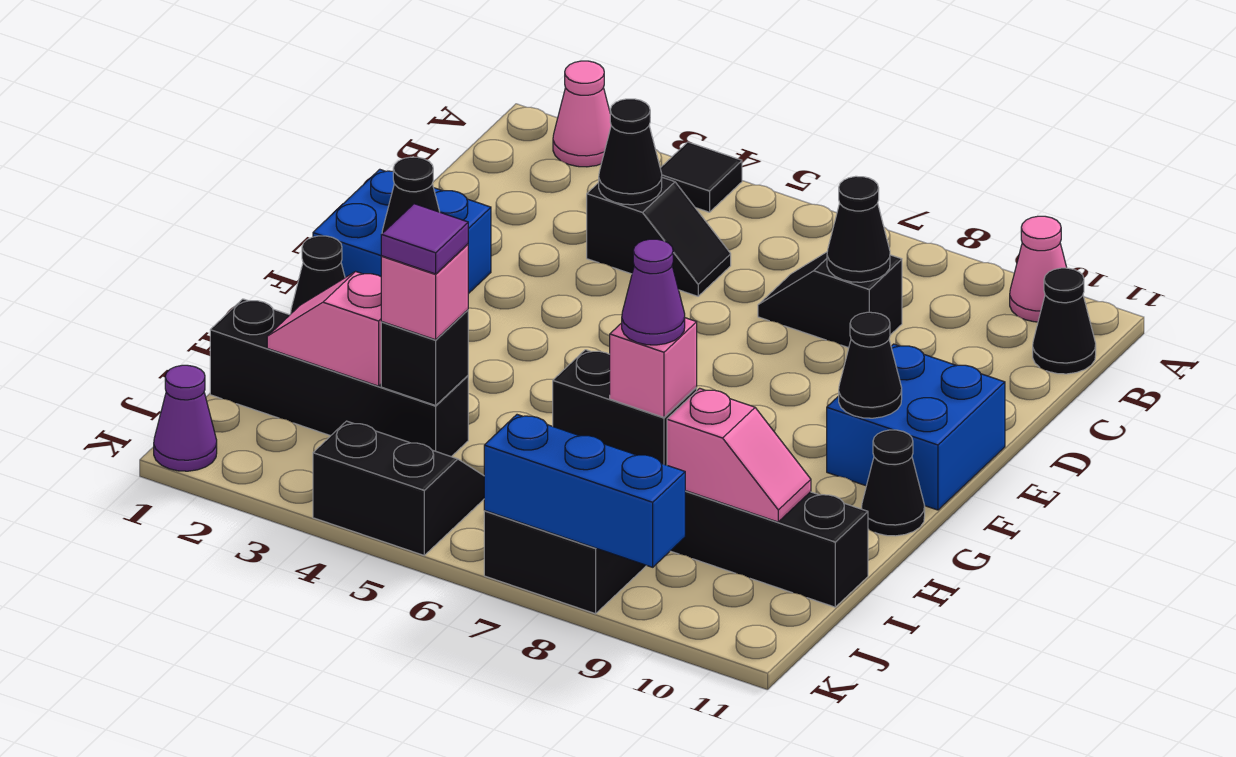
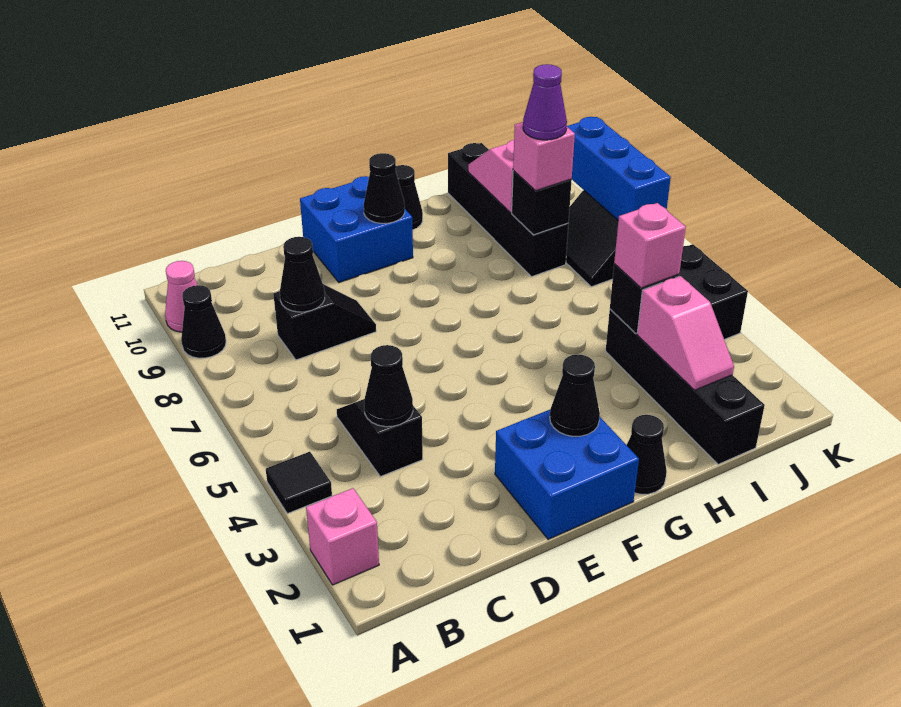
pink 1x1 cone [553,61,611,167] -> pink 1x1 brick [306,488,379,585]
black 1x1 cone [1033,268,1096,374] -> black 1x1 cone moved to [181,285,226,358]
black 1x2 slope [758,252,902,348] -> black 1x2 slope turned to [273,284,376,360]
purple 1x1 tile [381,204,468,274] -> none
black 1x2 brick [553,350,697,465] -> black 1x1 brick [512,170,572,235]
purple 1x1 cone [154,365,217,471] -> none

